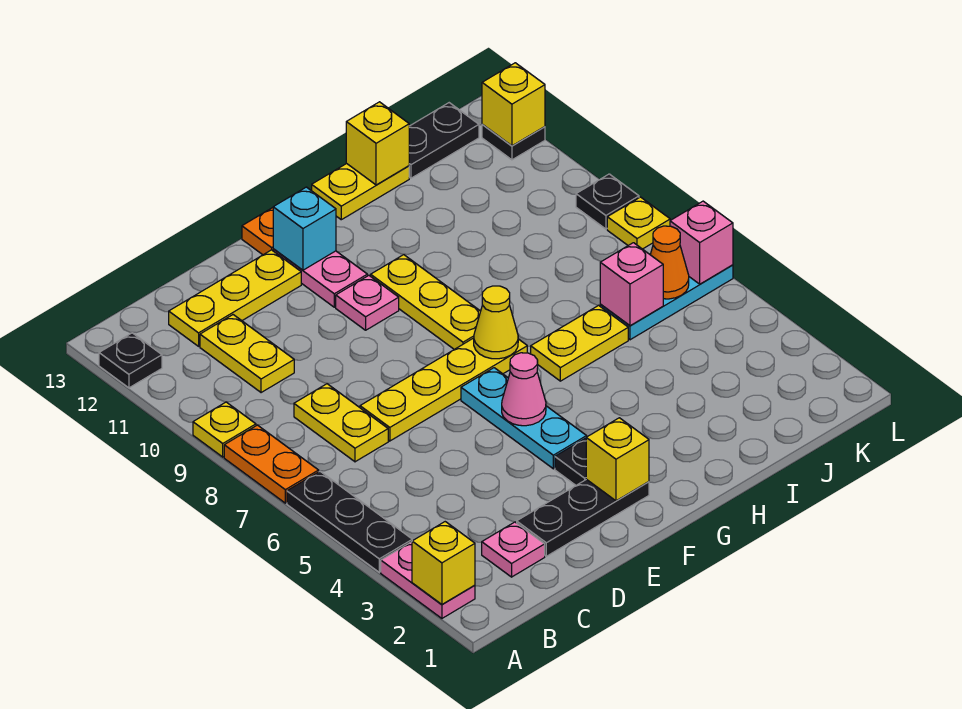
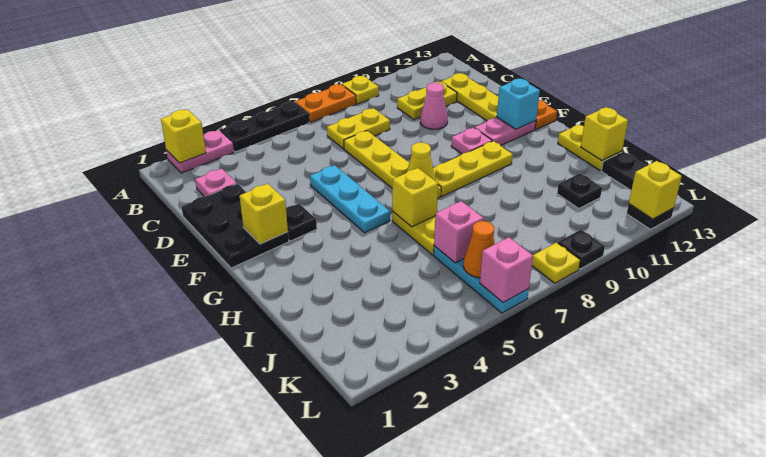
black 1x1 plate [99,333,162,388] -> black 1x1 plate moved to [557,173,602,209]
black 1x3 plate [517,479,649,556] -> black 2x3 plate [181,184,289,268]
cyan 1x3 plate [461,368,587,469] -> cyan 1x3 plate turned to [310,165,390,233]
pink 1x1 cone [502,353,546,426] -> pink 1x1 cone moved to [420,83,448,129]
none -> yellow 1x1 brick [392,168,438,227]

